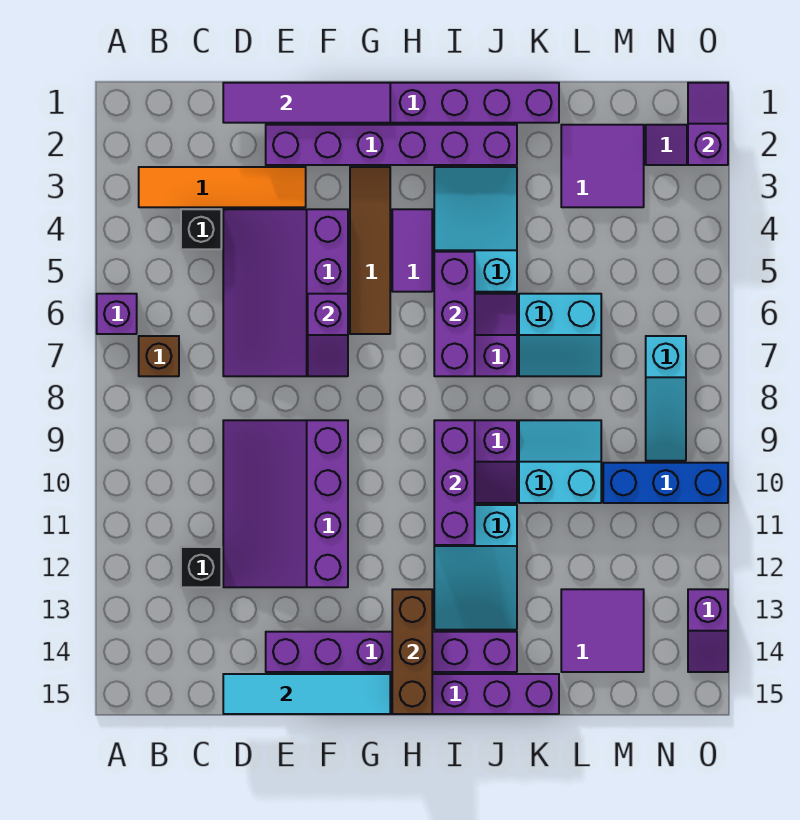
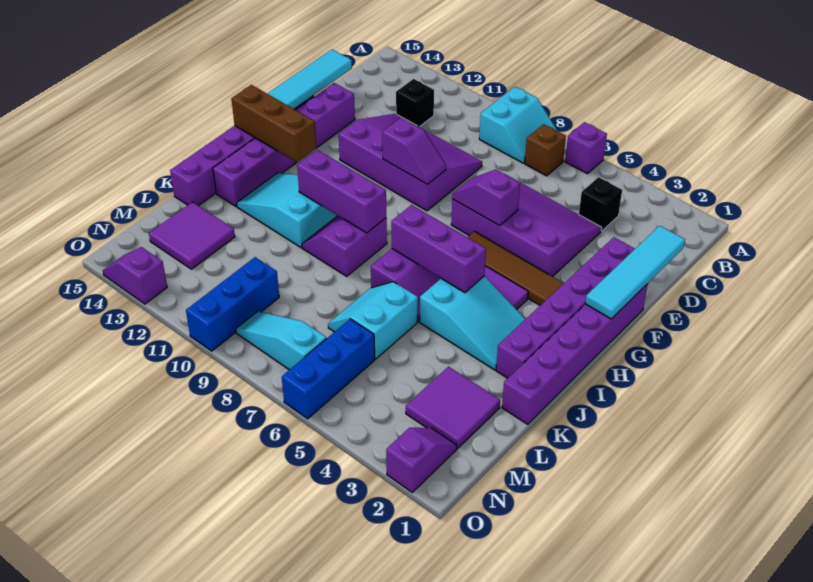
orange 1x4 tile [139,167,306,207] -> none
purple 1x4 tile [223,83,390,123] -> cyan 1x4 tile [585,226,685,319]
cyan 2x2 slope [519,420,601,503] -> cyan 2x2 slope moved to [479,87,557,163]
none -> blue 1x3 brick [282,319,375,419]
purple 1x2 slope [688,83,728,165] -> purple 1x2 slope moved to [382,118,446,184]

